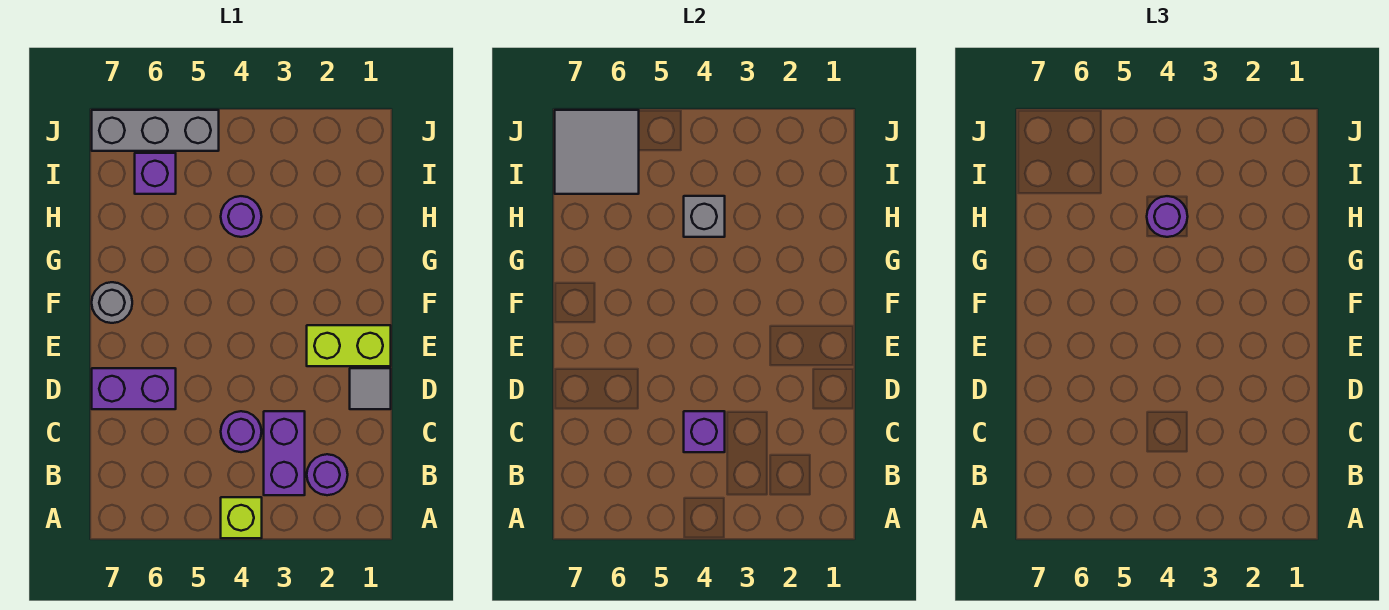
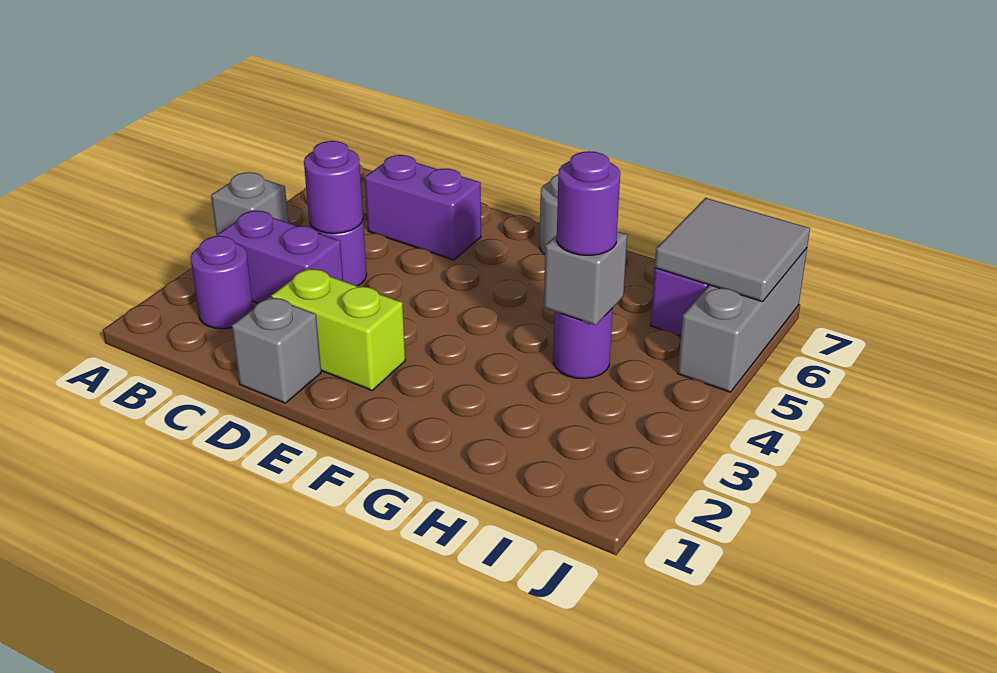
lime 1x1 brick [221,497,262,538] -> grey 1x1 brick [211,172,289,235]
purple 1x1 brick [684,411,725,452] -> purple 1x1 round brick [304,141,363,233]
grey 1x1 tile [350,368,391,409] -> grey 1x1 brick [232,297,321,403]
purple 1x2 brick [92,368,176,409] -> purple 1x2 brick turned to [365,155,481,260]
lime 1x2 brick [307,325,391,366] -> lime 1x2 brick turned to [271,268,405,390]

